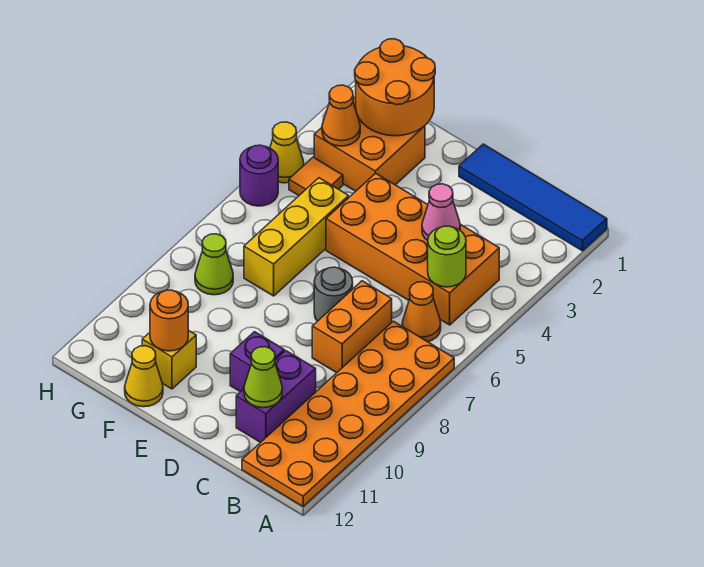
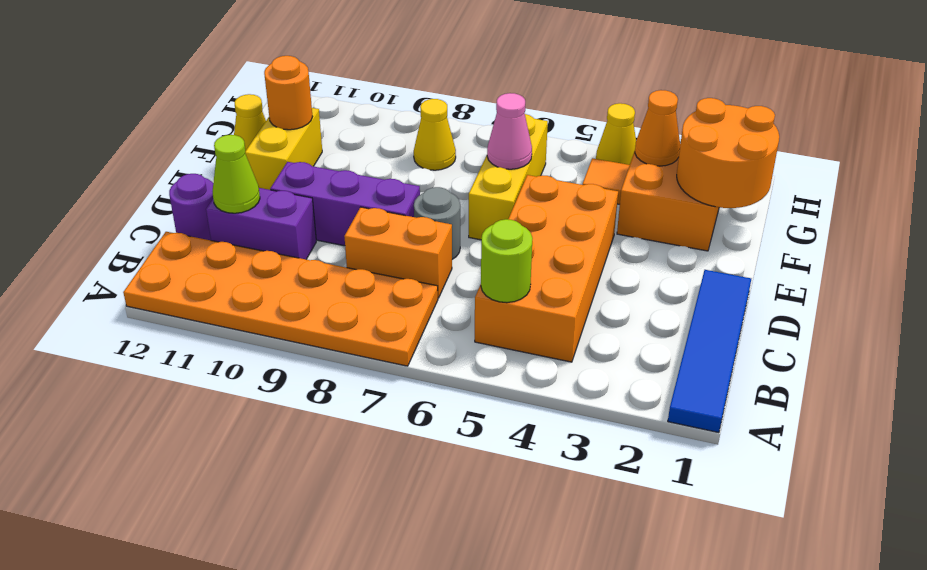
orange 1x1 cone [402,282,441,342] -> none
pink 1x1 cone [422,184,460,241] -> pink 1x1 cone moved to [487,93,532,169]
purple 1x1 brick [230,332,284,392] -> purple 1x3 brick [270,162,420,246]
yellow 1x3 brick [244,178,349,296] -> yellow 1x3 brick turned to [469,114,548,240]
yellow 1x1 brick [142,330,196,389] -> yellow 1x2 brick [245,108,322,190]
lime 1x1 cone [195,234,233,295] -> yellow 1x1 cone [414,99,456,170]
purple 1x1 round brick [240,145,278,206] -> purple 1x1 round brick moved to [169,174,213,240]

